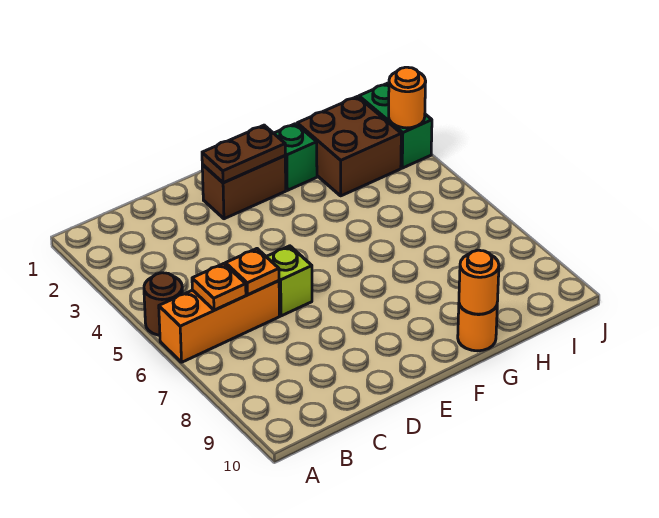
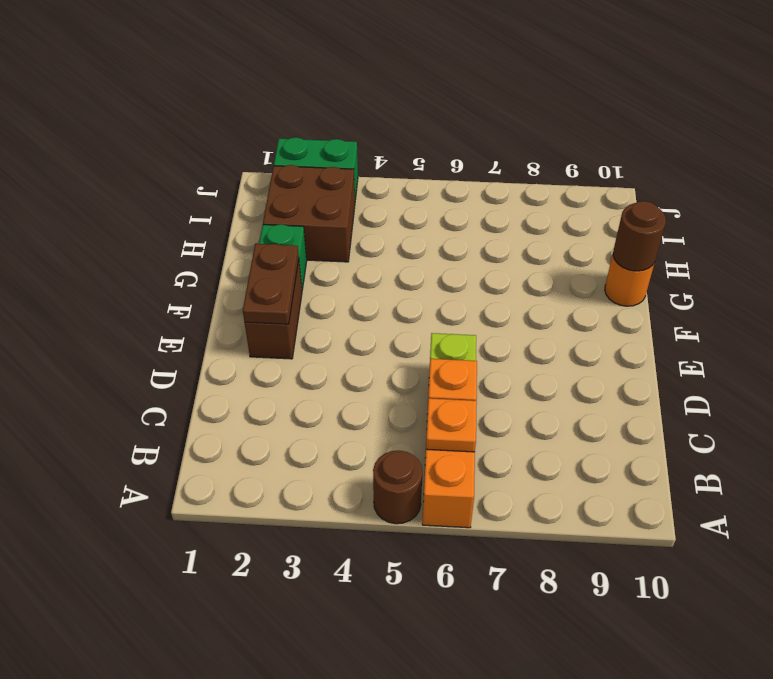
orange 1x1 round brick [459,250,499,314] -> brown 1x1 round brick [613,201,666,271]
orange 1x1 round brick [389,67,426,128] -> none

